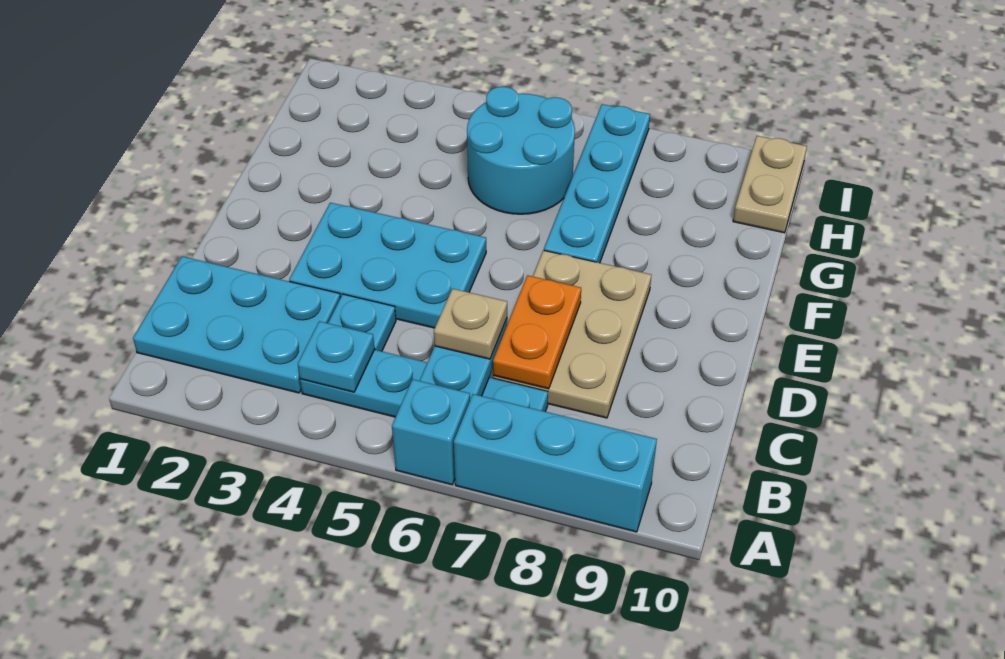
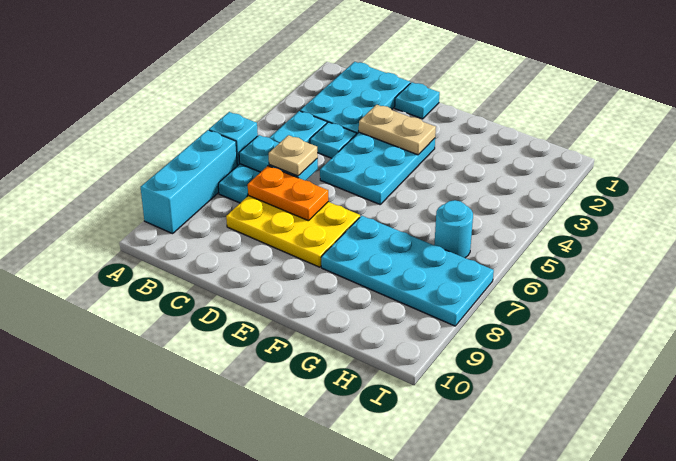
cyan 1x1 plate [298,321,375,392] -> cyan 1x1 plate moved to [395,82,439,119]
tan 2x3 plate [493,250,651,418] -> yellow 2x3 plate [226,196,360,267]
cyan 1x4 plate [544,104,650,263] -> cyan 2x4 plate [321,216,494,326]
cyan 2x2 round brick [467,87,575,214] -> cyan 1x1 round brick [434,200,473,258]
tan 1x2 plate [733,136,807,233] -> tan 1x2 plate moved to [359,105,436,155]

